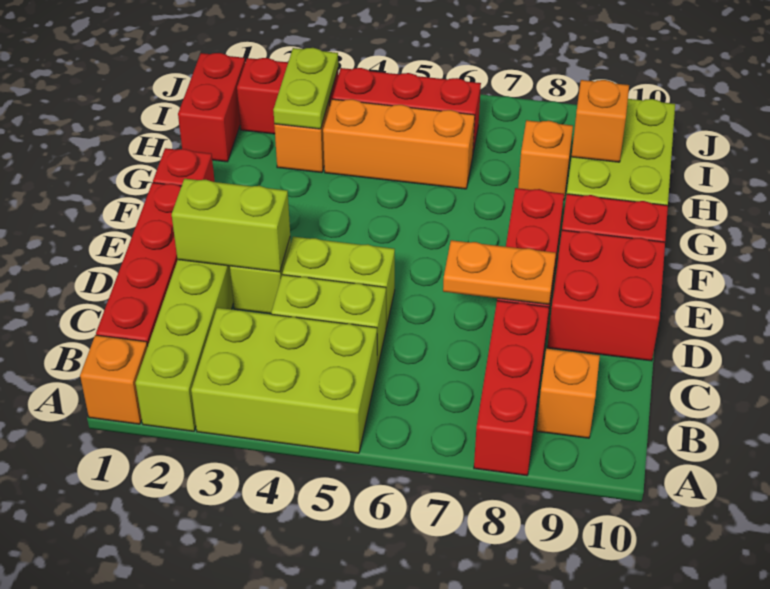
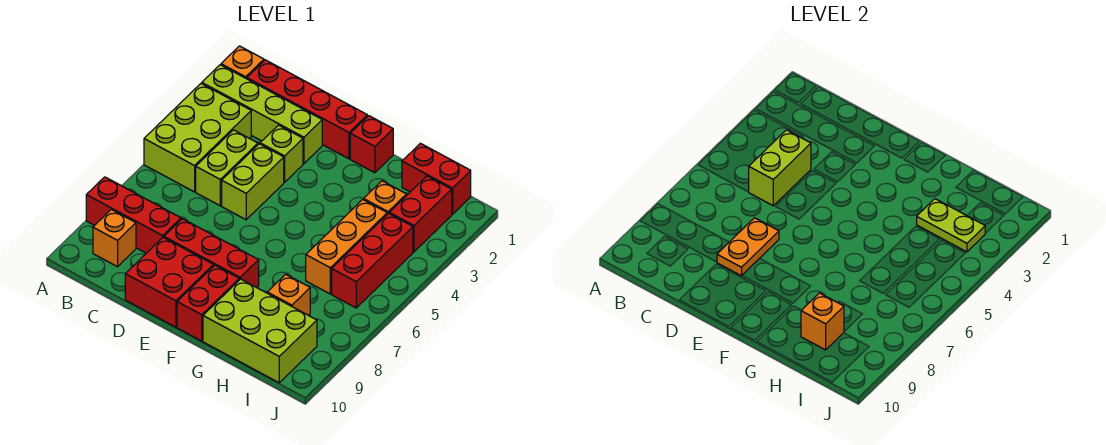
lime 1x2 brick [172,179,290,272] -> lime 1x2 brick moved to [748,130,811,206]

